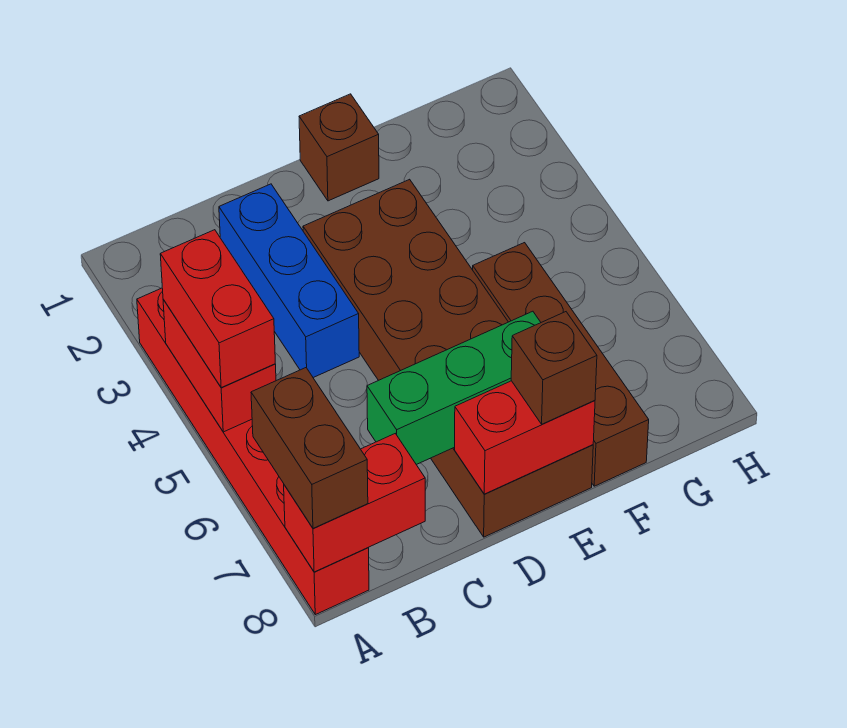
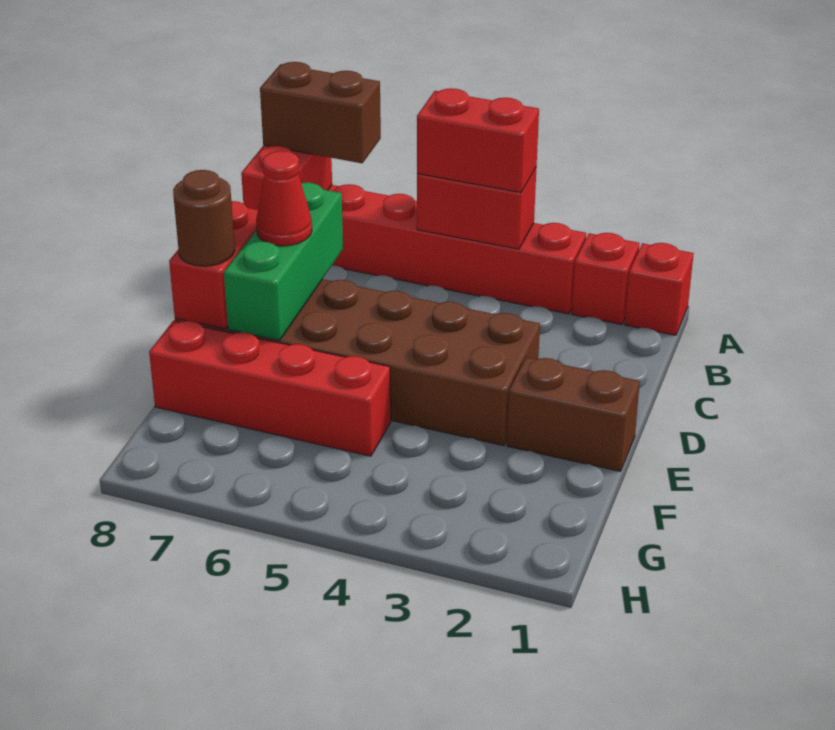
none -> red 1x1 brick [625,243,694,335]
none -> red 1x1 brick [572,233,640,325]
blue 1x3 brick [219,184,359,378] -> none
none -> red 1x1 cone [256,151,312,246]
brown 1x1 brick [299,94,379,201] -> brown 1x2 brick [507,357,640,471]
brown 1x1 brick [511,312,597,424] -> brown 1x1 round brick [173,170,235,266]
brown 1x4 brick [473,243,649,486] -> red 1x4 brick [149,320,391,456]

